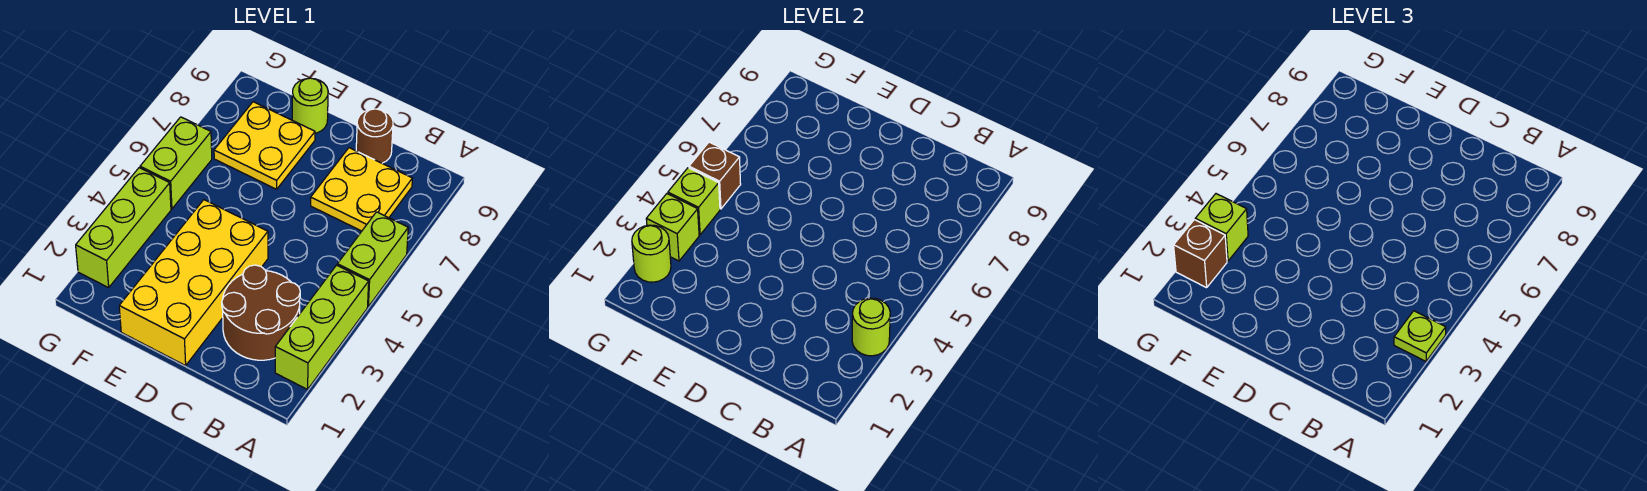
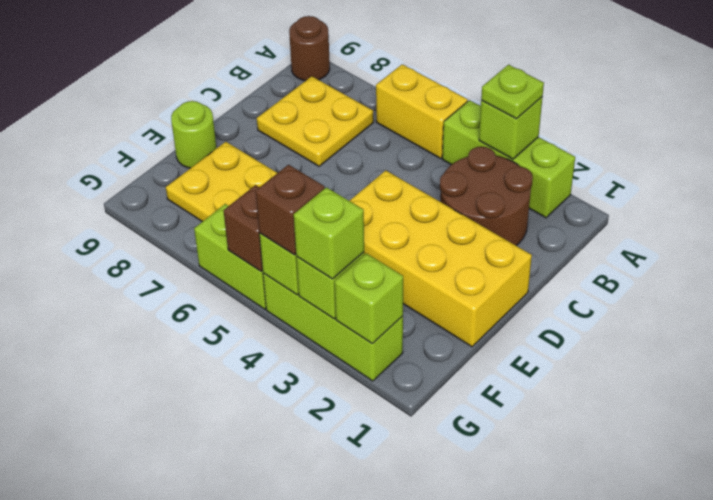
lime 1x1 round brick [852,298,890,356] -> lime 1x1 brick [479,97,542,159]
lime 1x2 brick [337,212,408,306] -> yellow 1x2 brick [376,64,468,158]
brown 1x1 round brick [356,109,393,163] -> brown 1x1 round brick moved to [289,16,330,81]
lime 1x1 round brick [632,225,671,282] -> lime 1x1 brick [335,253,403,343]
brown 1x1 brick [1174,220,1227,288] -> brown 1x1 brick moved to [256,165,325,255]

